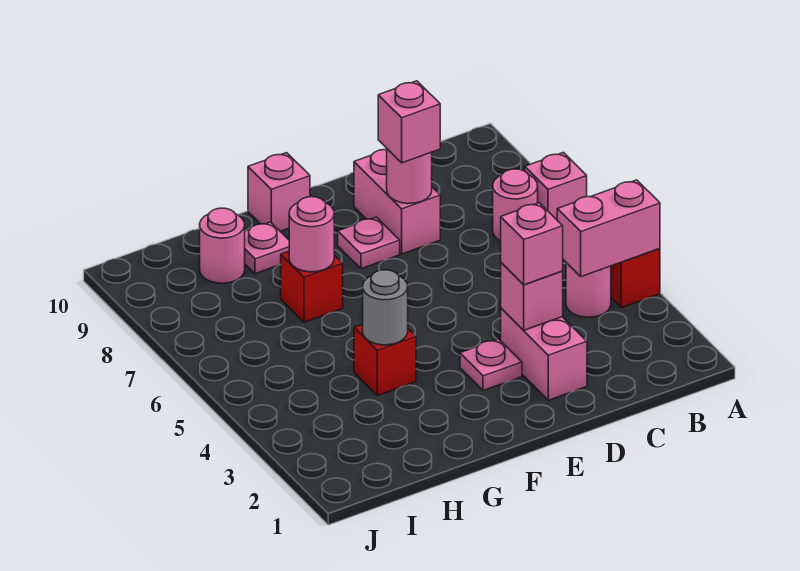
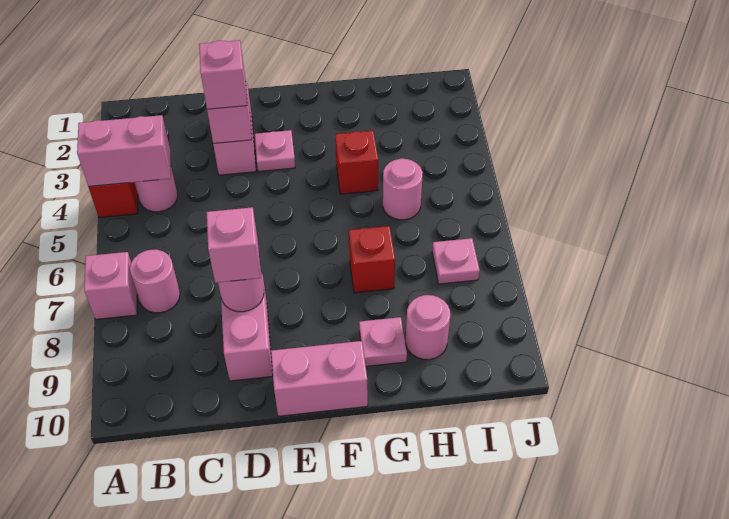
pink 1x1 plate [338,217,400,269] -> pink 1x1 plate moved to [432,238,480,284]
pink 1x1 brick [248,153,310,231] -> pink 1x2 brick [271,341,368,416]
grey 1x1 round brick [363,270,408,345] -> none
pink 1x1 round brick [289,197,334,272] -> pink 1x1 round brick moved to [383,158,423,220]

